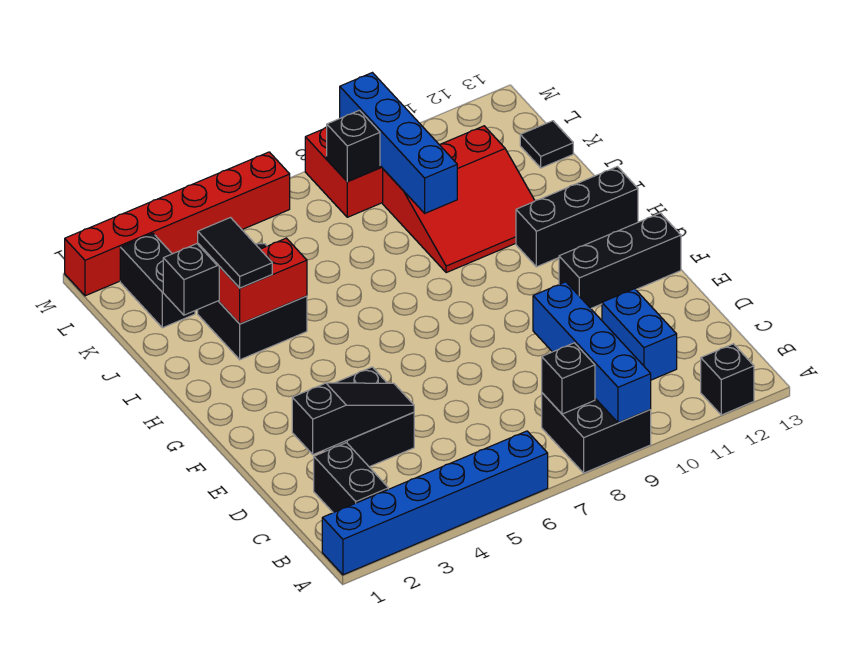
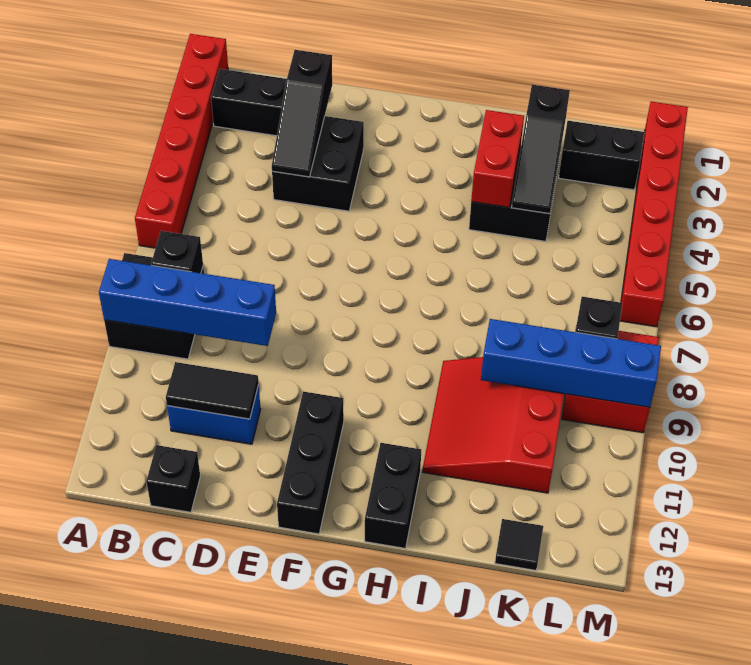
blue 1x6 brick [322,431,548,575] -> red 1x6 brick [135,34,228,248]
black 1x1 brick [701,344,754,415] -> black 1x1 brick moved to [146,445,200,512]
black 1x3 brick [516,167,638,267] -> black 1x2 brick [365,443,421,548]
black 1x2 tile [198,218,272,288] -> black 1x2 tile moved to [166,362,259,419]

